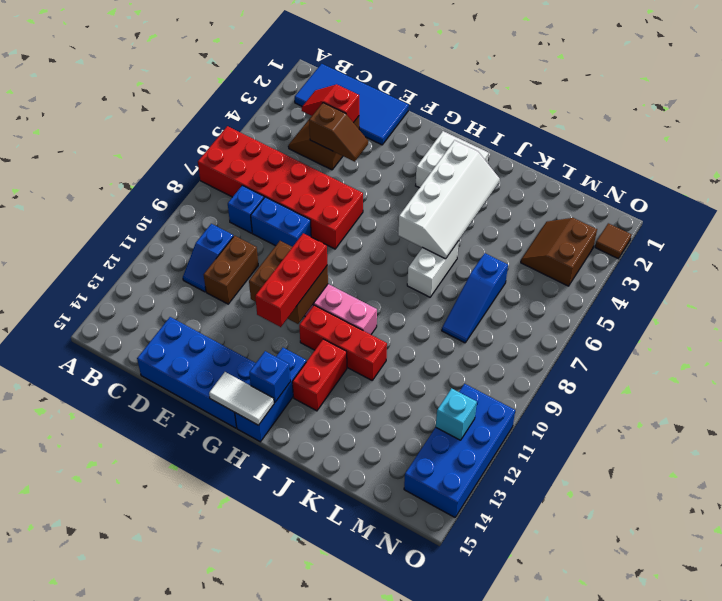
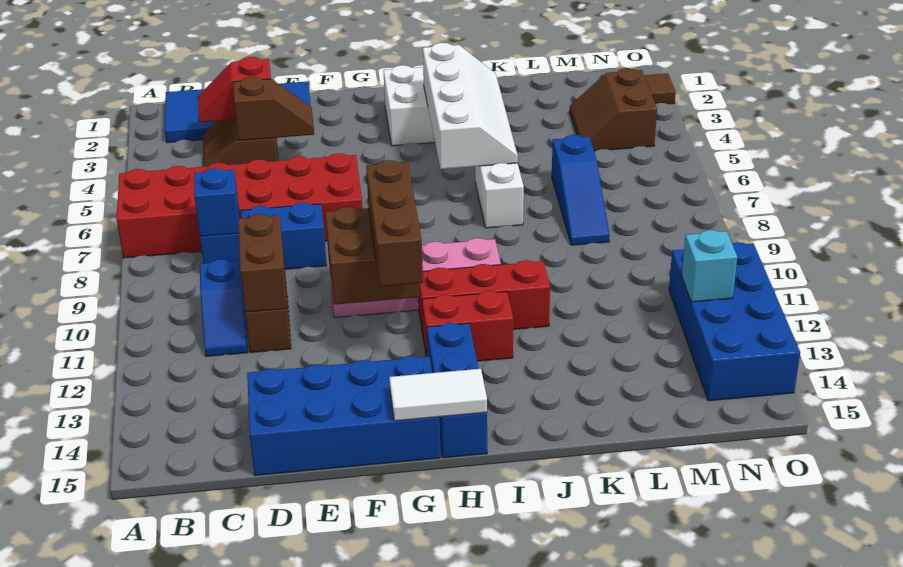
none -> brown 1x2 brick [238,214,287,312]
red 1x3 brick [255,233,327,327] -> brown 1x3 brick [366,160,423,287]
blue 1x1 brick [249,351,290,402] -> blue 1x1 brick moved to [194,168,239,236]
red 1x2 brick [292,339,347,411] -> red 1x2 brick turned to [422,291,513,361]

